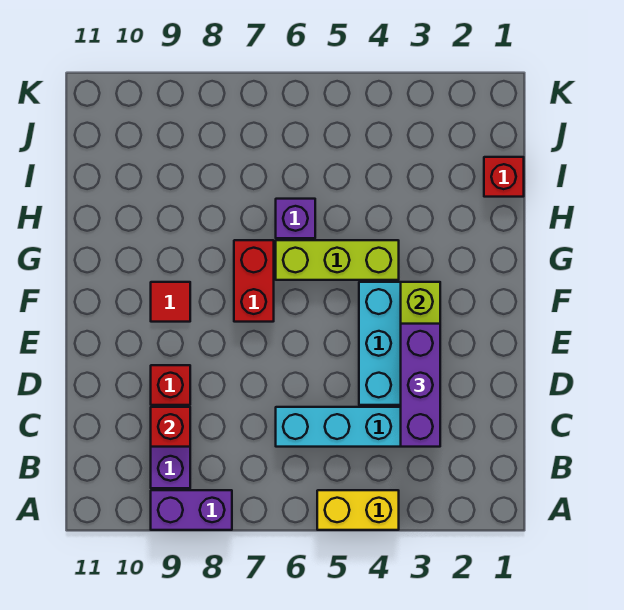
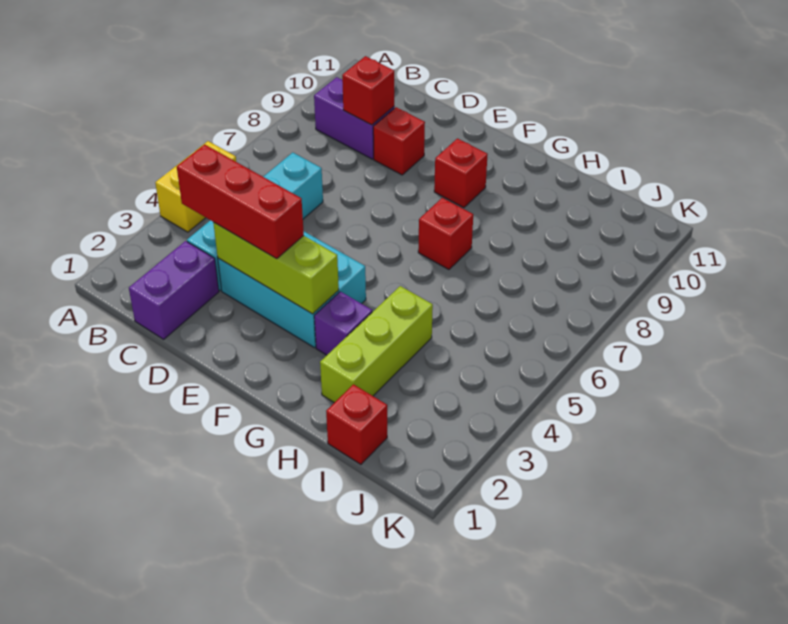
purple 1x2 brick [151,490,232,530] -> purple 1x2 brick moved to [129,241,219,339]
purple 1x3 brick [401,324,440,447] -> red 1x3 brick [177,144,304,259]
red 1x2 brick [234,240,274,322] -> red 1x1 brick [418,198,473,269]
red 1x1 tile [151,282,190,322] -> red 1x1 brick [434,139,488,208]
lime 1x3 brick [276,240,399,280] -> lime 1x3 brick moved to [320,286,433,403]
purple 1x1 brick [276,199,315,238] -> purple 1x1 brick moved to [314,292,372,355]

